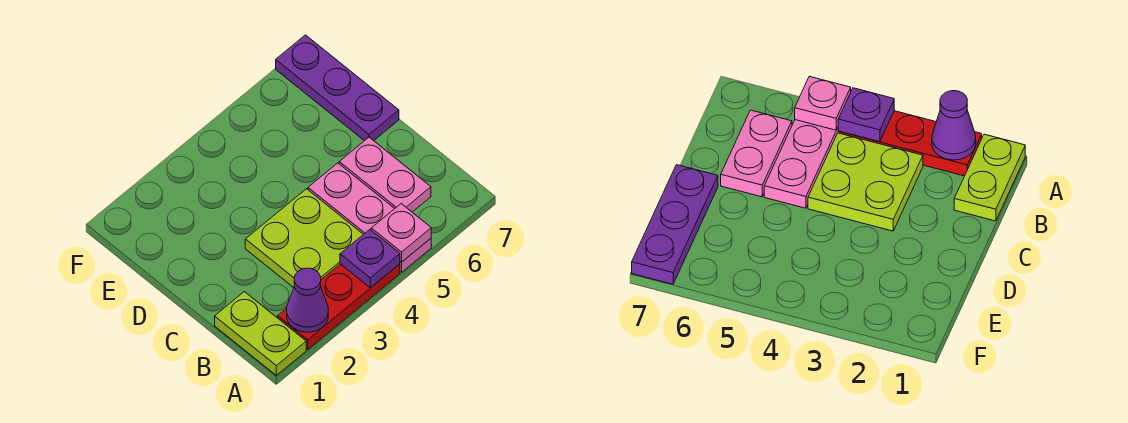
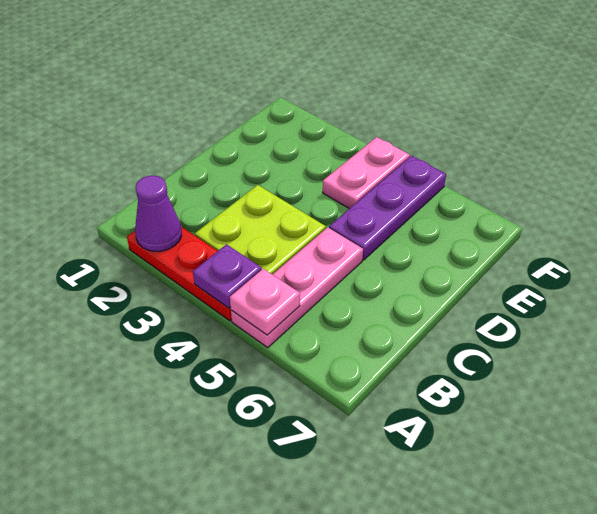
lime 1x2 plate [215,292,306,375] -> none
pink 1x2 plate [339,137,431,212] -> pink 1x2 plate moved to [323,137,410,209]
purple 1x3 plate [276,35,399,141] -> purple 1x3 plate moved to [329,156,446,260]

